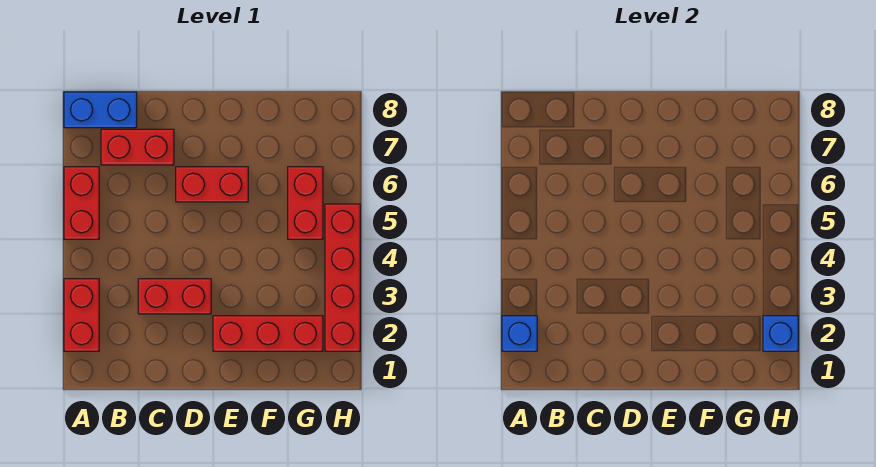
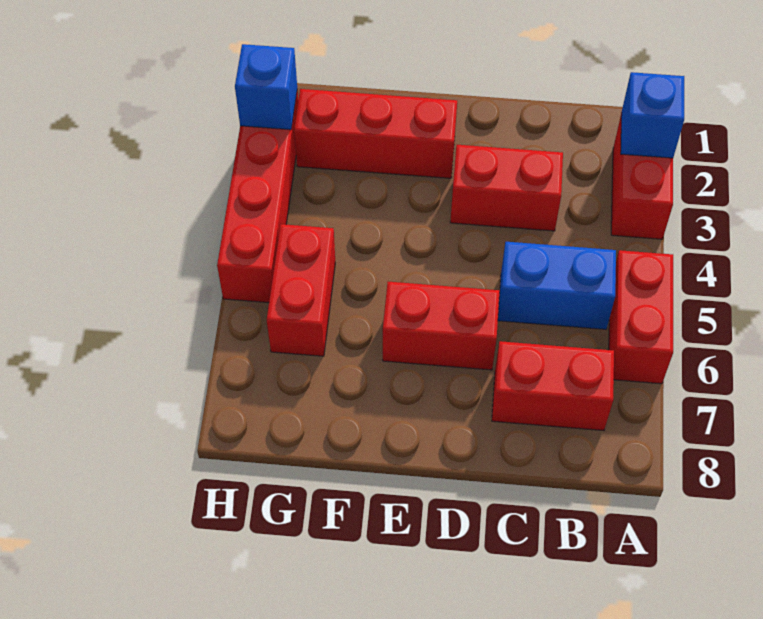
blue 1x2 brick [64,92,137,128] -> blue 1x2 brick moved to [498,242,616,329]

